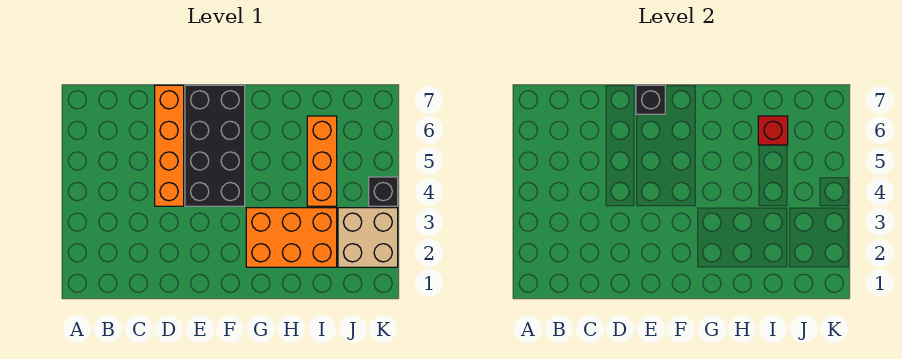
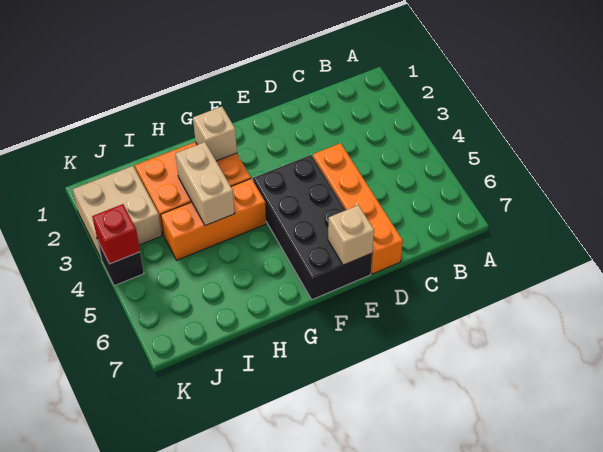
black 1x1 brick [636,85,665,114] -> tan 1x1 brick [328,205,374,265]
none -> tan 1x1 brick [193,107,237,161]
none -> tan 1x2 brick [176,142,235,226]
orange 1x3 brick [307,116,337,206] -> orange 1x3 brick turned to [161,179,266,260]
red 1x1 brick [758,116,788,145] -> red 1x1 brick moved to [92,204,140,264]

